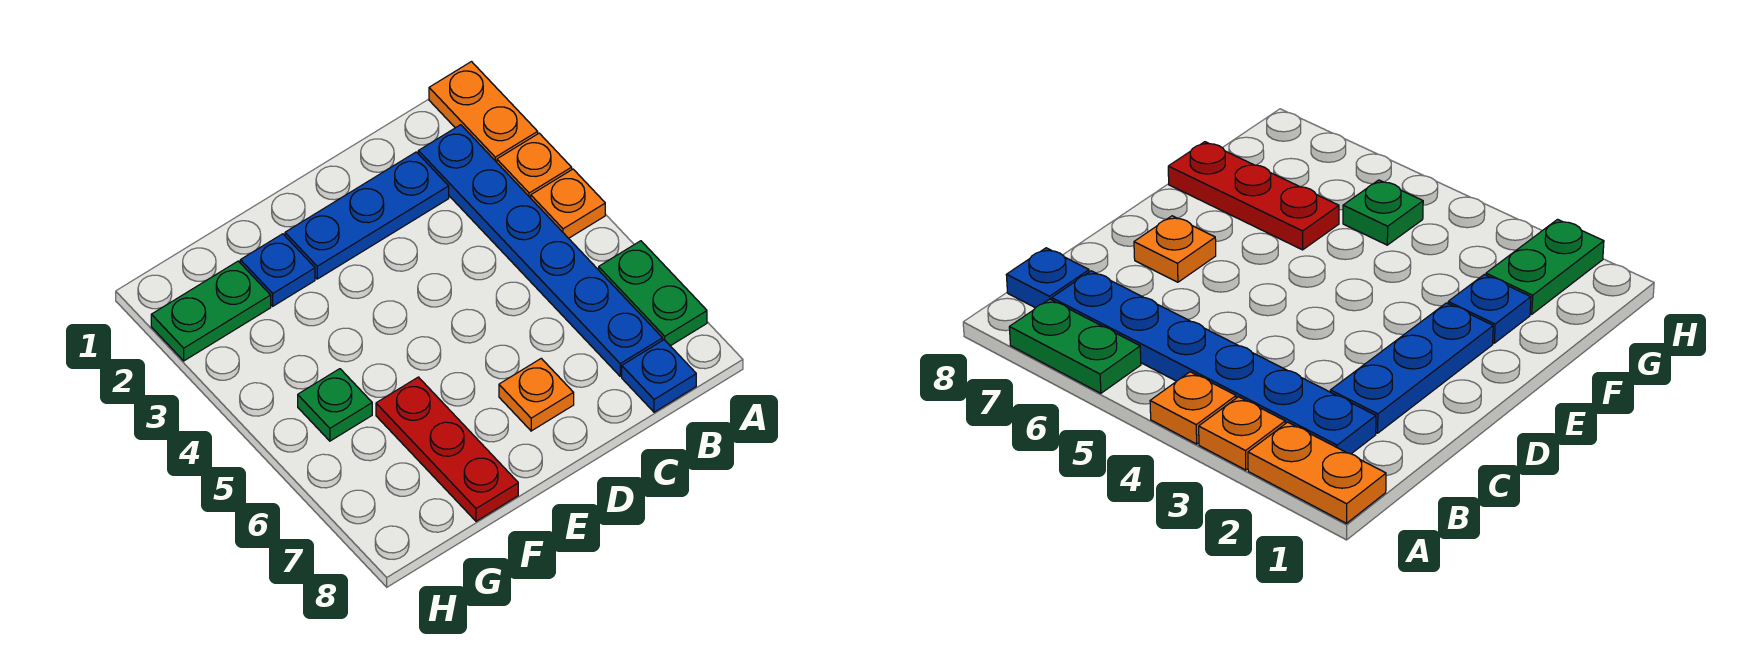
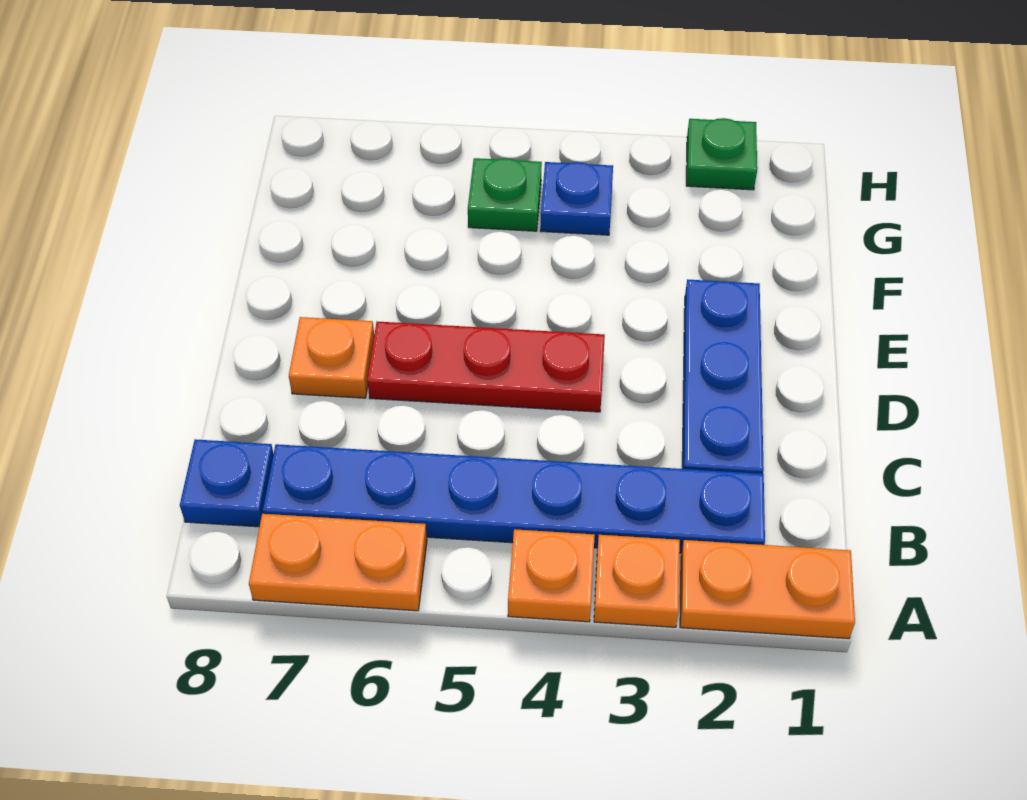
green 1x2 plate [599,241,707,346] -> orange 1x2 plate [249,514,427,611]
blue 1x1 plate [240,234,315,306] -> blue 1x1 plate moved to [540,162,613,235]
red 1x3 plate [376,377,518,521] -> red 1x3 plate moved to [367,322,605,412]
green 1x2 plate [151,261,271,361] -> green 1x1 plate [686,118,757,190]

